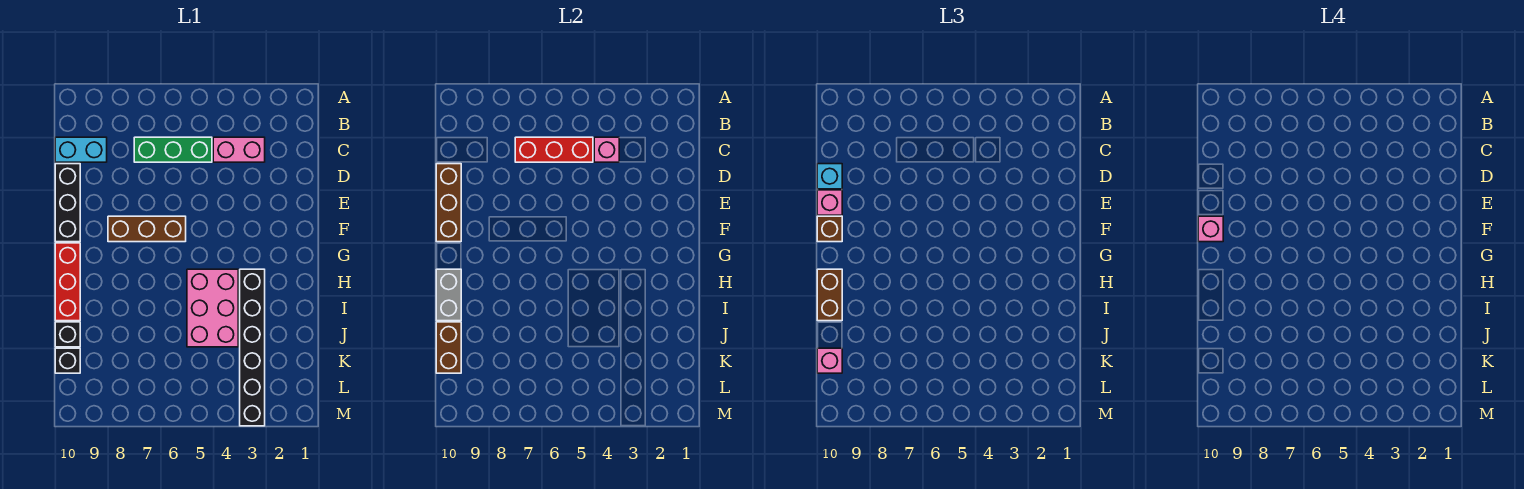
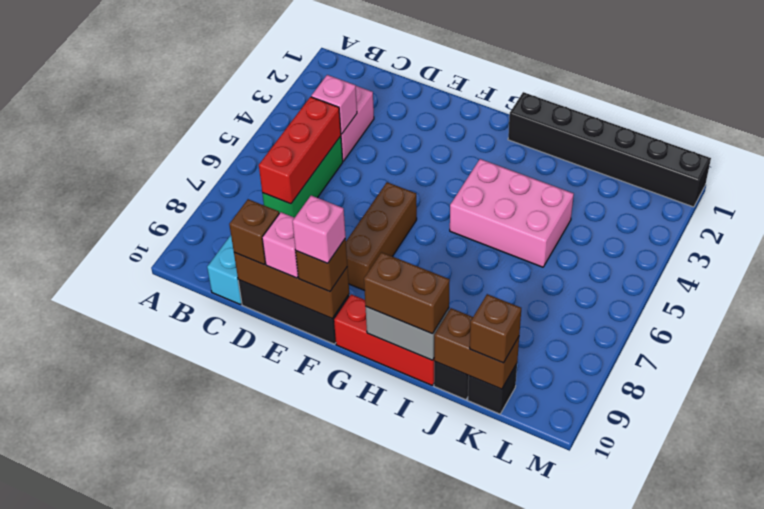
cyan 1x1 brick [817,164,842,189] -> brown 1x1 brick [229,199,279,264]
black 1x6 brick [240,269,265,426] -> black 1x6 brick moved to [508,92,711,207]
pink 1x1 brick [817,348,842,373] -> brown 1x1 brick [470,294,521,363]

